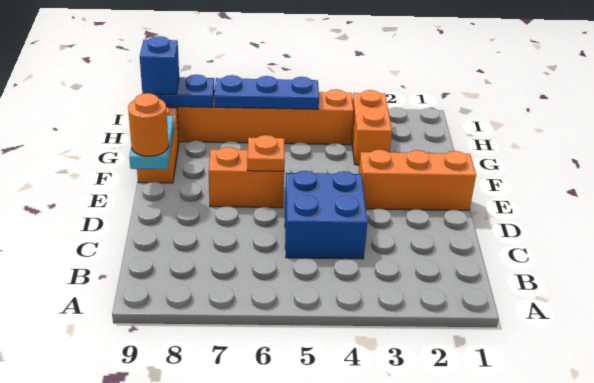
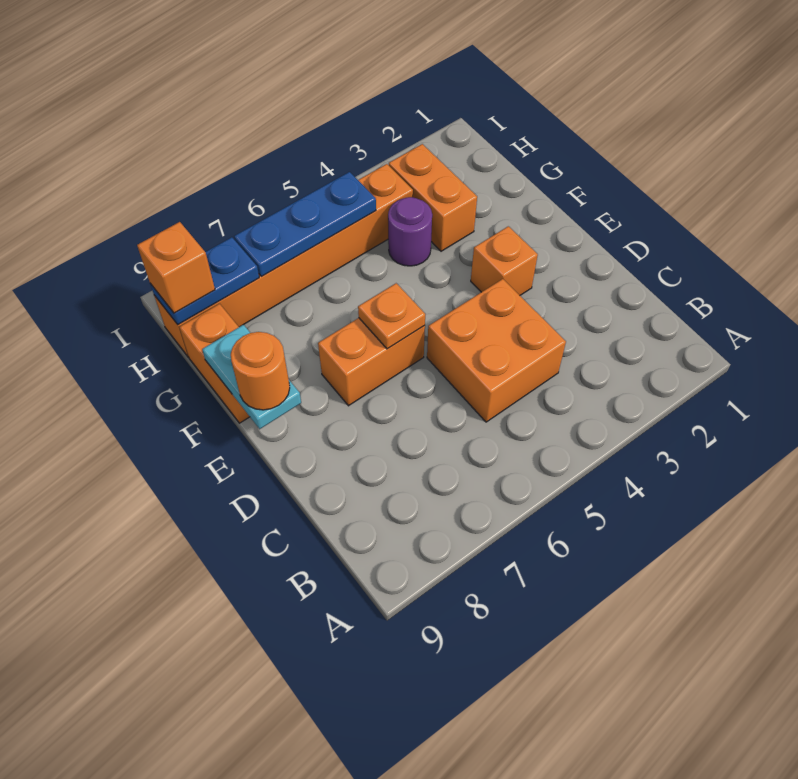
blue 2x2 brick [285,171,367,259] -> orange 2x2 brick [427,279,566,422]
orange 1x3 brick [358,150,476,210] -> orange 1x1 brick [471,226,538,295]
none -> purple 1x1 round brick [388,197,432,266]
blue 1x1 brick [140,36,179,94] -> orange 1x1 brick [137,222,215,313]

